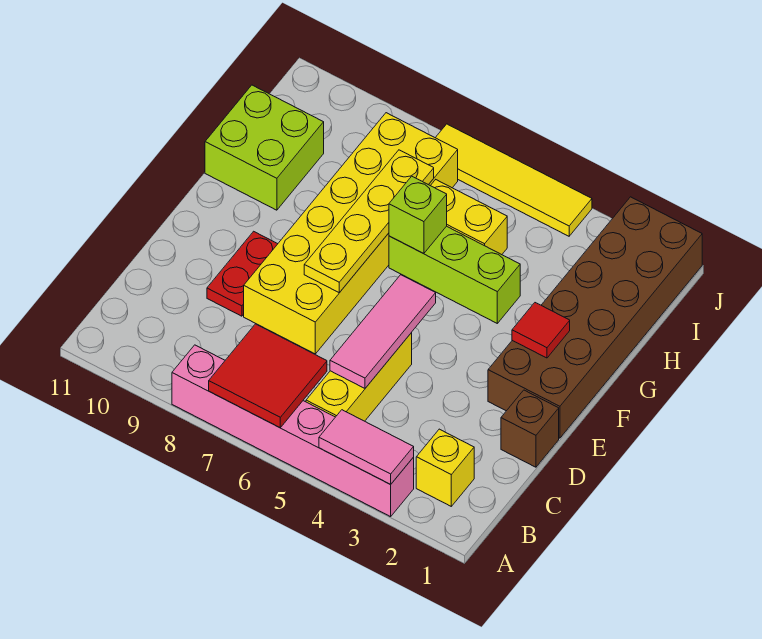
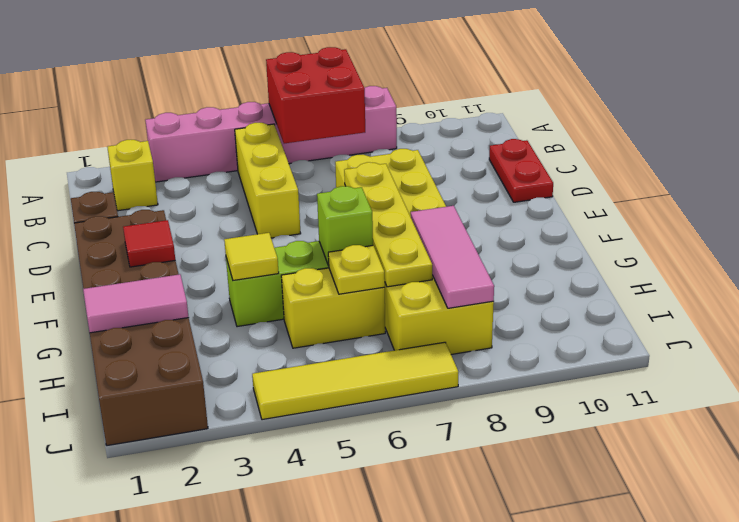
pink 1x2 tile [319,410,414,484] -> pink 1x2 tile moved to [83,274,189,333]
red 2x2 tile [209,324,327,428] -> red 2x2 brick [266,47,365,144]
pink 1x3 tile [330,275,436,388] -> pink 1x3 tile moved to [411,206,494,308]
red 1x2 plate [207,231,277,316] -> red 1x2 plate moved to [489,139,553,202]
none -> yellow 1x1 tile [224,233,279,280]
lime 2x2 brick [205,85,324,210] -> none
none -> yellow 1x1 plate [328,245,385,294]

